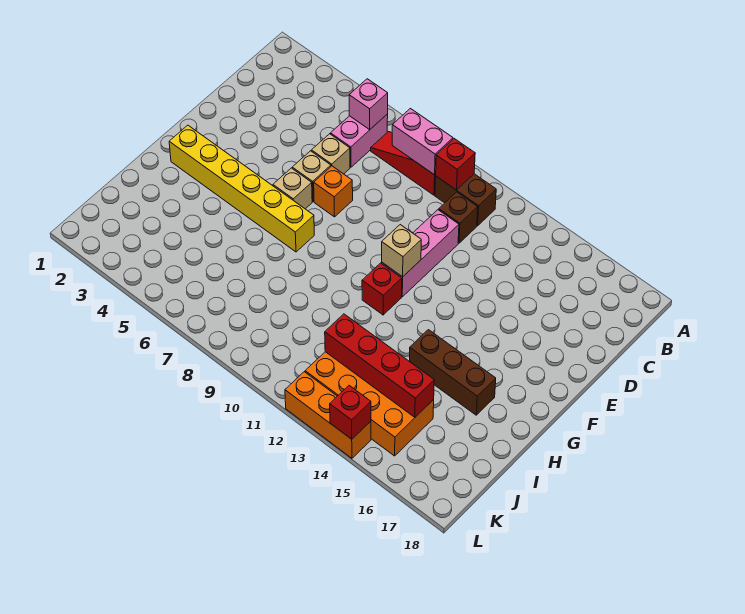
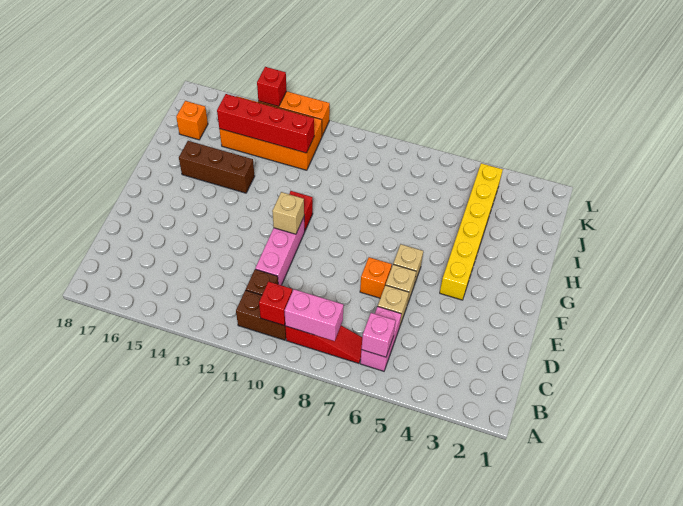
yellow 1x6 brick [169,125,314,252] -> yellow 1x6 brick turned to [440,163,503,300]
none -> orange 1x1 brick [176,101,208,140]

